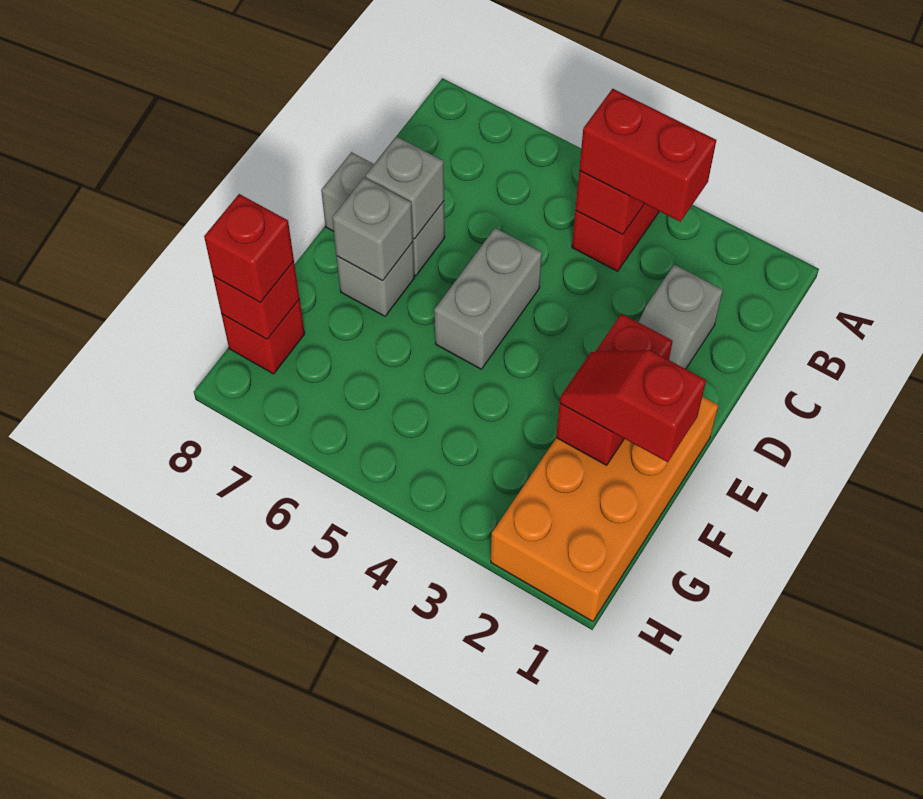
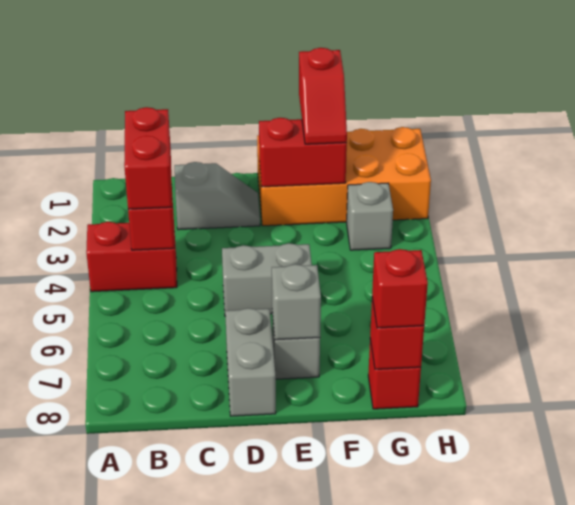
grey 1x1 brick [366,136,444,239] -> grey 1x1 brick moved to [347,182,393,250]

